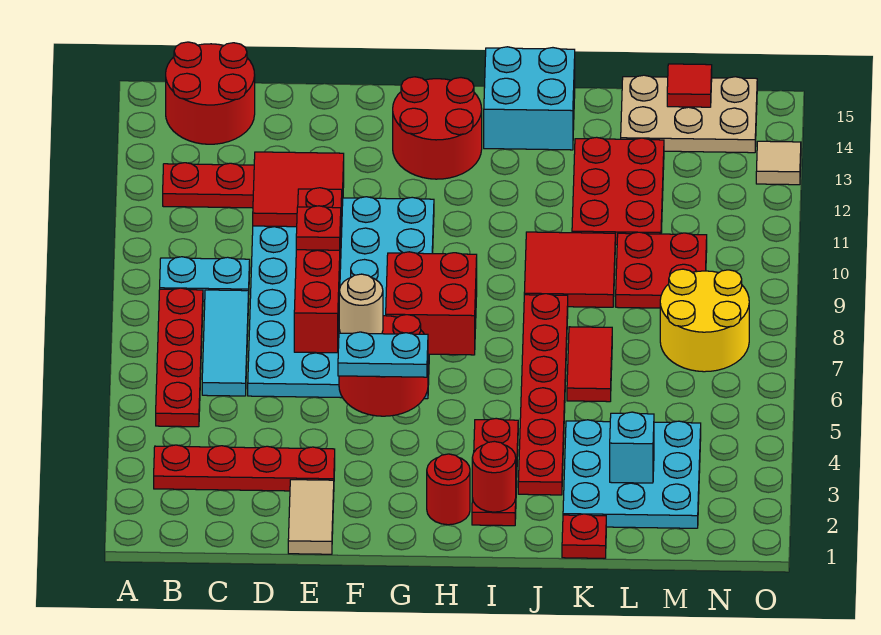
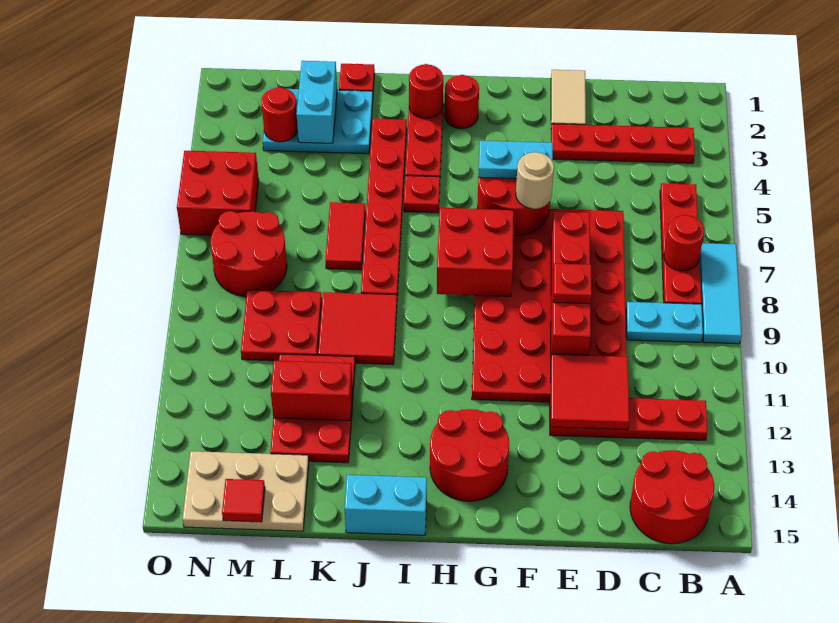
none -> red 1x1 round brick [664,215,704,271]
cyan 1x3 tile [202,290,249,396] -> cyan 1x3 tile moved to [700,243,742,344]
cyan 4x6 plate [248,197,434,399] -> red 4x6 plate [472,207,626,402]
none -> red 1x1 plate [404,176,440,213]
cyan 2x2 brick [484,47,575,150] -> cyan 1x2 brick [345,475,427,535]
cyan 3x3 plate [563,420,701,528] -> cyan 2x3 plate [263,88,373,154]
none -> red 1x2 brick [271,361,353,420]
cyan 1x1 brick [610,412,654,483] -> cyan 1x2 brick [297,61,337,143]
none -> red 1x1 round brick [261,87,298,142]
yellow 2x2 round brick [660,269,749,372] -> red 2x2 round brick [211,211,287,297]
none -> red 2x2 brick [177,151,259,235]
tan 1x1 tile [756,141,801,185] -> none

